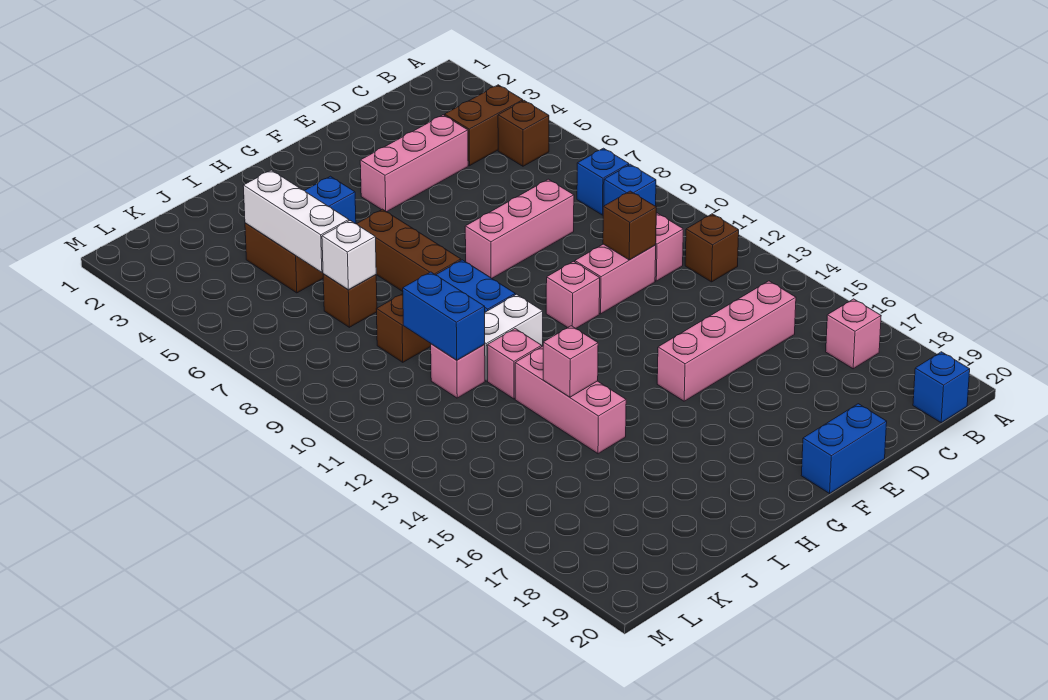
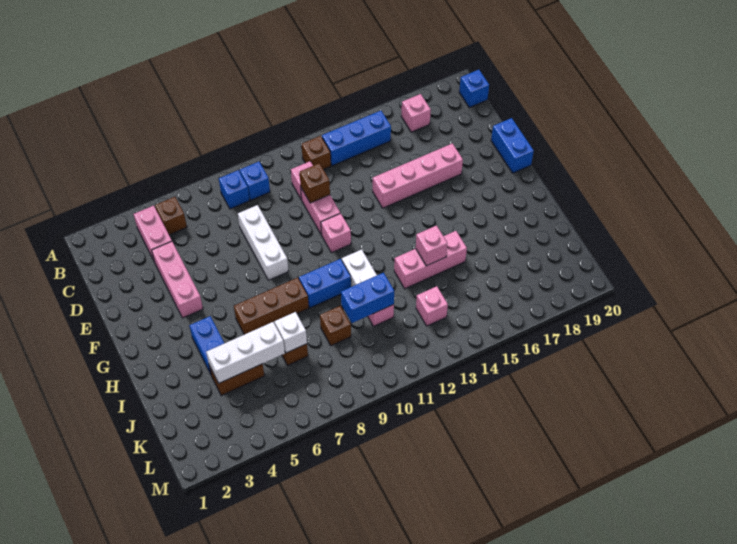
brown 1x2 brick [445,85,523,166] -> pink 1x2 brick [134,206,172,261]
none -> blue 1x3 brick [322,111,391,166]
pink 1x4 brick [657,281,796,401] -> pink 1x4 brick turned to [373,143,463,208]
pink 1x3 brick [465,179,574,278] -> white 1x3 brick [238,205,288,280]
pink 1x1 brick [487,329,542,399] -> pink 1x1 brick moved to [416,286,448,326]

